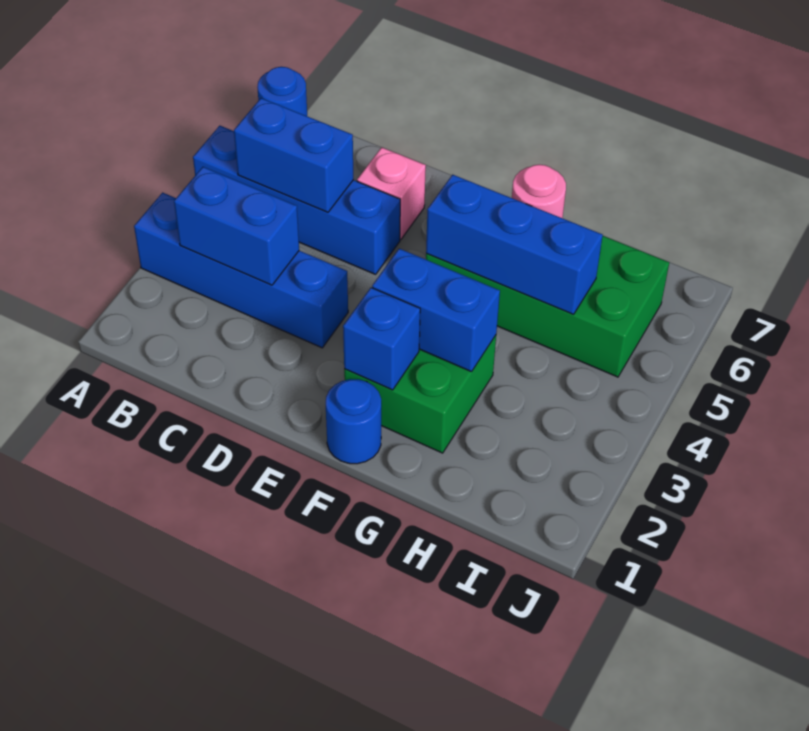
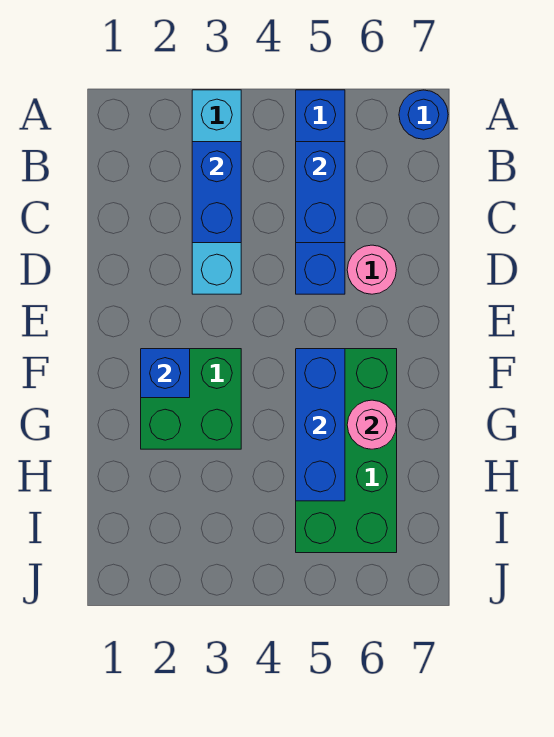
blue 1x4 brick [134,193,348,348] -> cyan 1x4 brick [192,90,241,294]
pink 1x1 brick [357,147,426,240] -> pink 1x1 round brick [347,245,396,294]
blue 1x1 round brick [326,379,381,464] -> none
blue 1x2 brick [372,249,500,372] -> none

